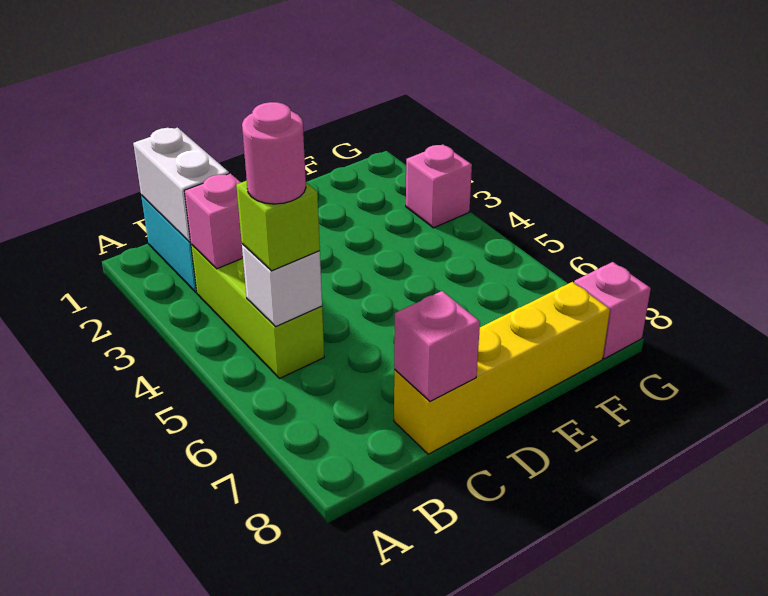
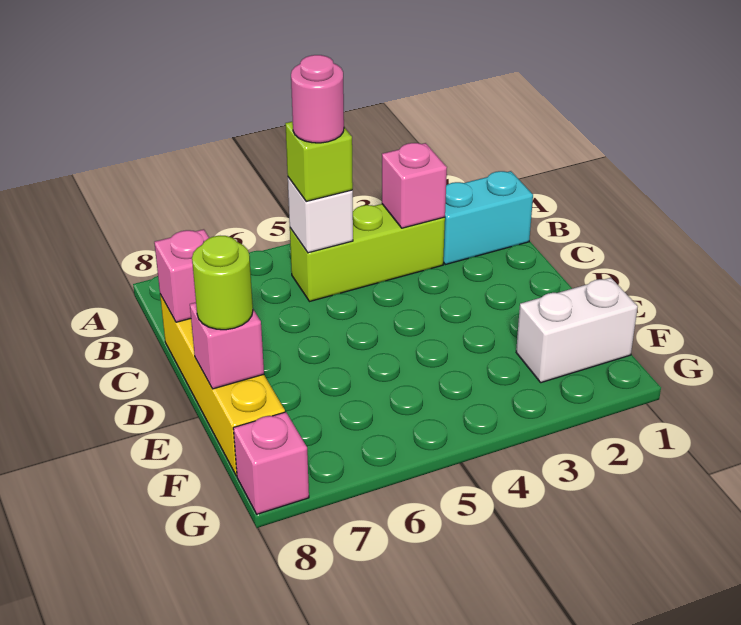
white 1x2 brick [133,128,229,242] -> white 1x2 brick moved to [516,278,638,383]
none -> lime 1x1 round brick [192,236,253,330]
pink 1x1 brick [406,144,472,228] -> pink 1x1 brick moved to [190,302,264,389]

